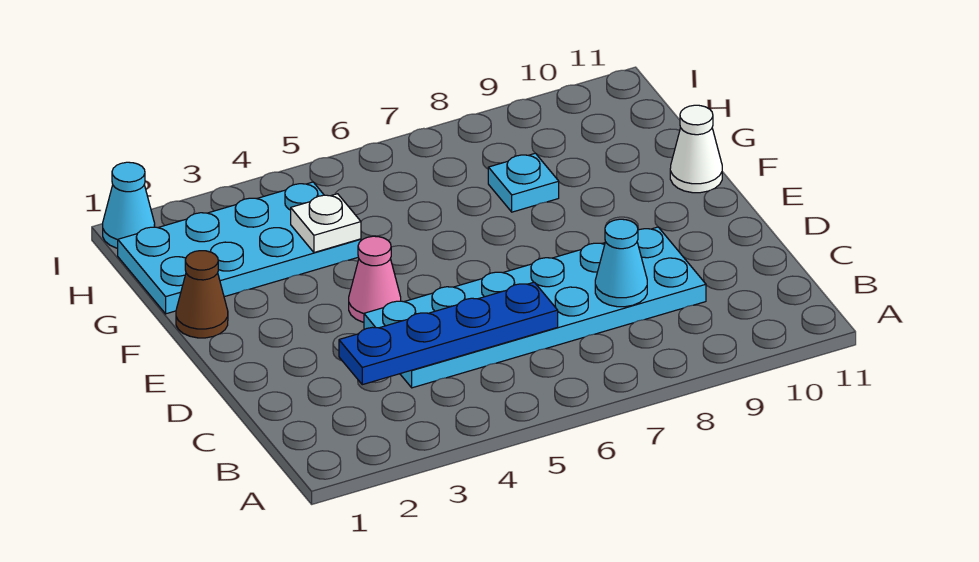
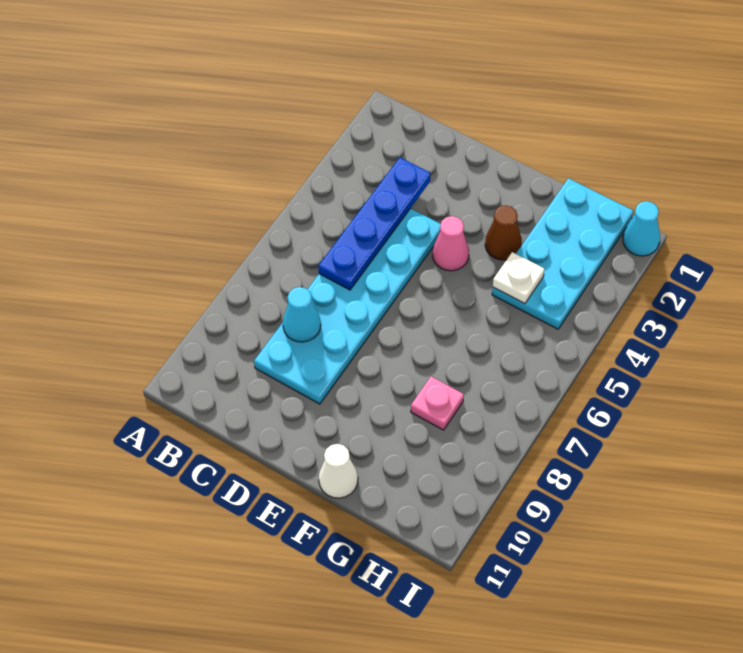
brown 1x1 cone [176,251,228,338] -> brown 1x1 cone moved to [485,206,522,260]
cyan 1x1 plate [488,153,559,212] -> pink 1x1 plate [411,377,464,430]

